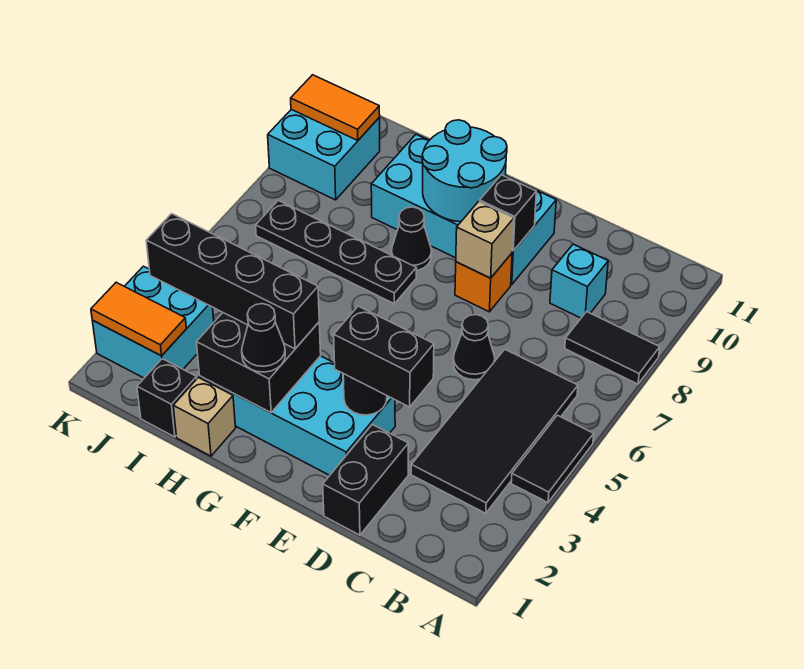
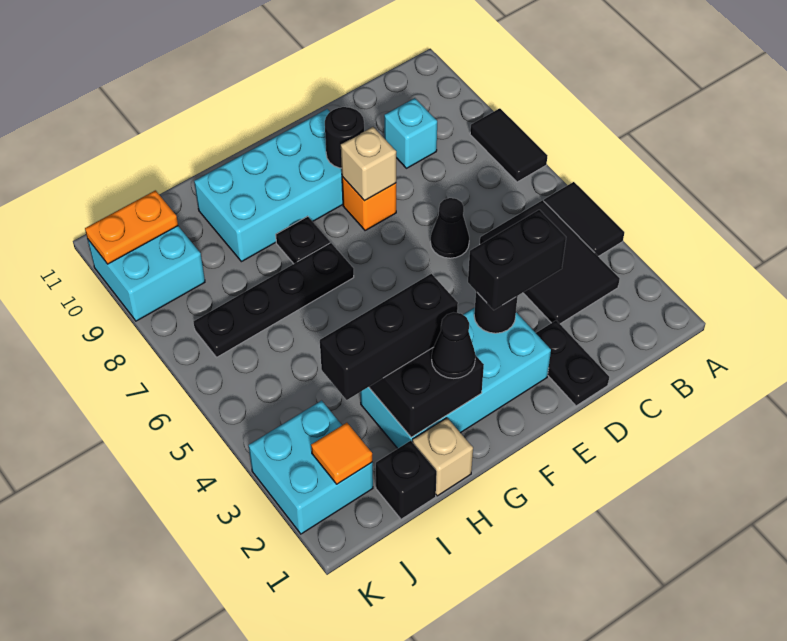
black 1x2 tile [565,312,660,384] -> black 1x2 tile turned to [470,108,547,182]
black 2x4 tile [411,349,578,513] -> black 2x3 tile [480,200,620,324]
black 1x2 brick [323,424,408,535] -> black 1x2 plate [536,321,609,406]
black 1x1 brick [480,175,536,251] -> black 1x1 round brick [325,107,364,168]
cyan 2x2 round brick [422,120,507,222] -> none
black 1x4 brick [146,214,319,349] -> black 1x3 brick [320,274,458,400]
black 1x1 cone [392,207,432,271] -> black 1x1 plate [276,216,330,264]
orange 1x2 tile [91,282,186,356] -> orange 1x1 tile [311,423,372,484]
orange 1x2 tile [291,75,380,141] -> orange 1x2 plate [85,190,178,264]

